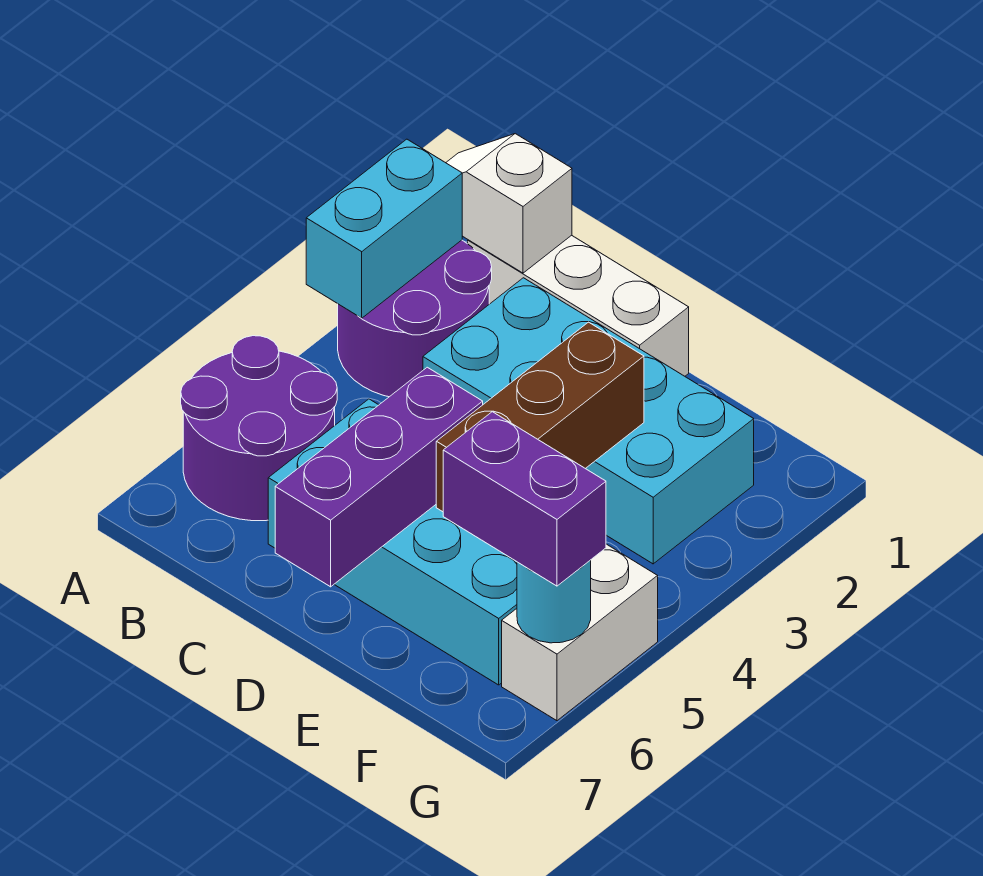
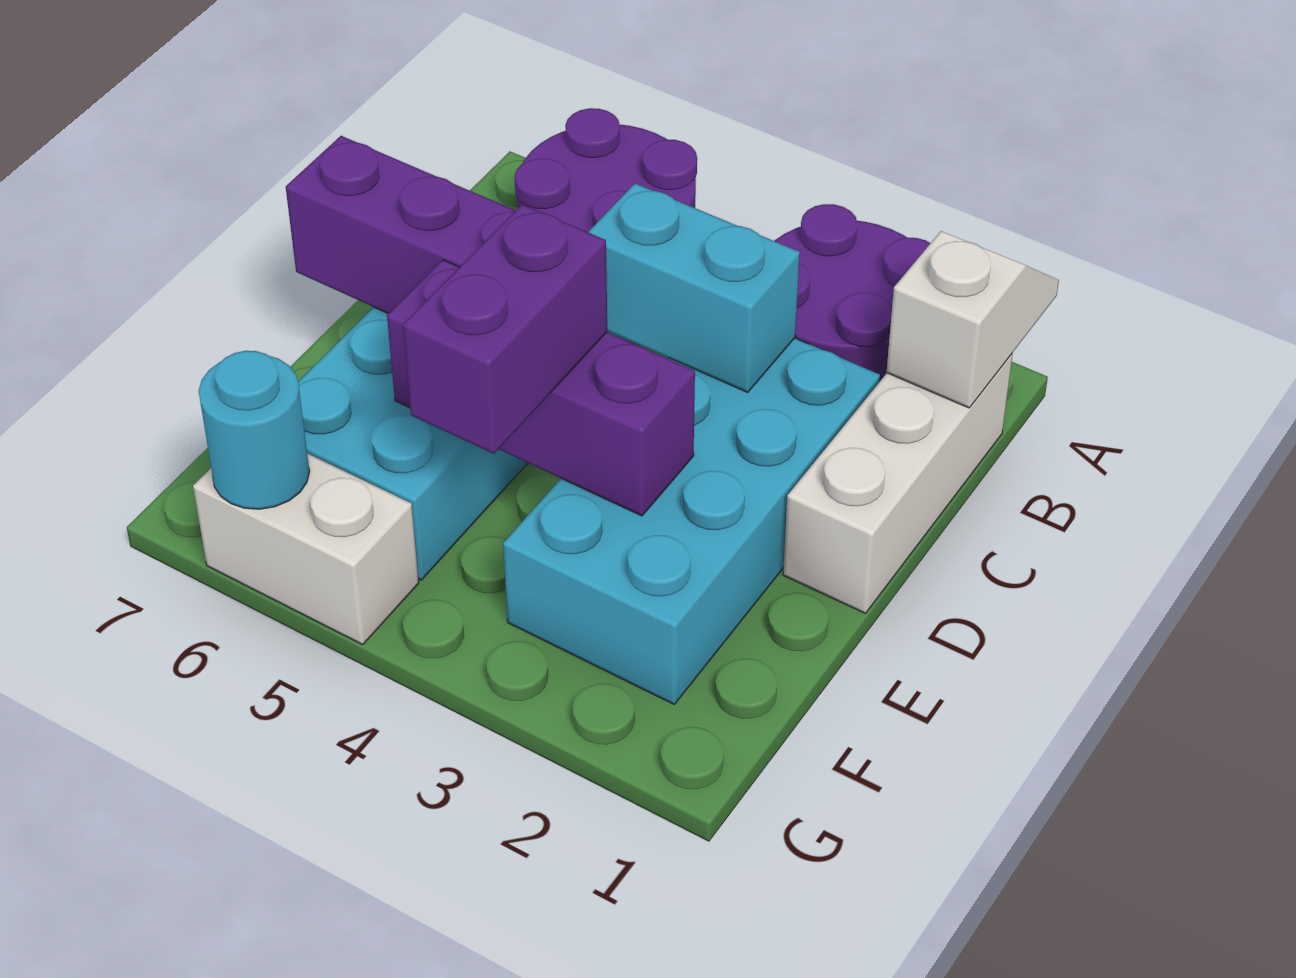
cyan 1x2 brick [306,139,462,318] -> cyan 1x2 brick moved to [588,183,800,392]
brown 1x3 brick [436,322,644,512] -> purple 1x3 brick [387,260,695,516]
purple 1x2 brick [443,412,606,586] -> purple 1x2 brick moved to [403,204,607,454]

